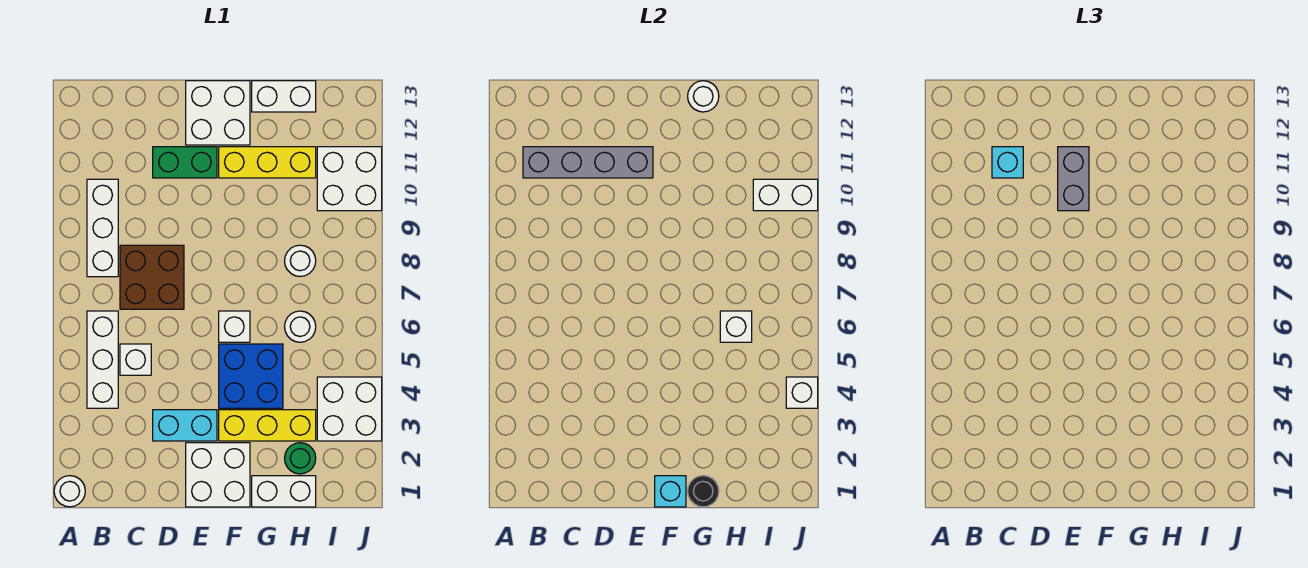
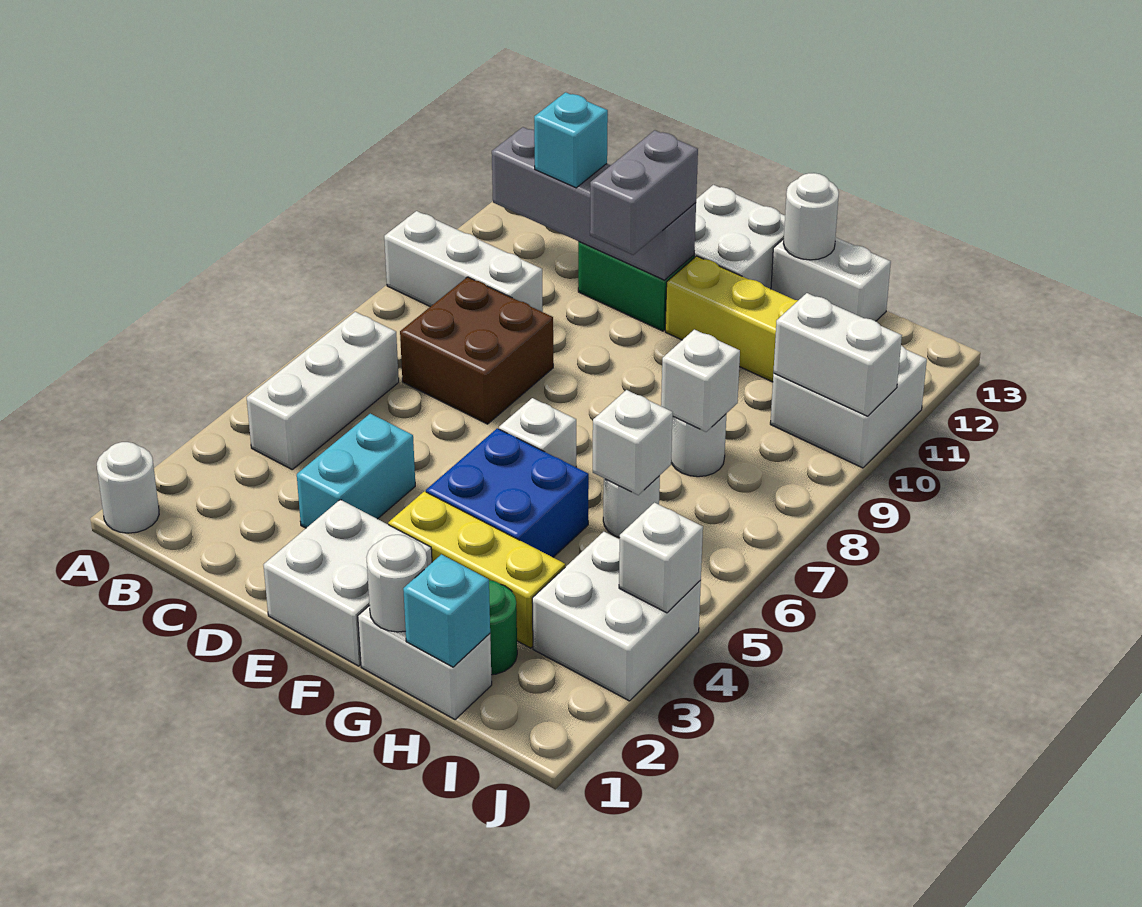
white 1x3 brick [87,179,118,277] -> white 1x3 brick turned to [384,211,543,312]
white 1x1 brick [120,344,151,375] -> white 1x1 brick moved to [661,330,740,432]
cyan 1x2 brick [153,410,217,441] -> cyan 1x2 brick turned to [297,414,415,528]
cyan 1x1 brick [655,476,686,507] -> cyan 1x1 brick moved to [403,554,490,667]
black 1x1 round brick [688,476,719,507] -> white 1x1 round brick [366,535,427,632]

